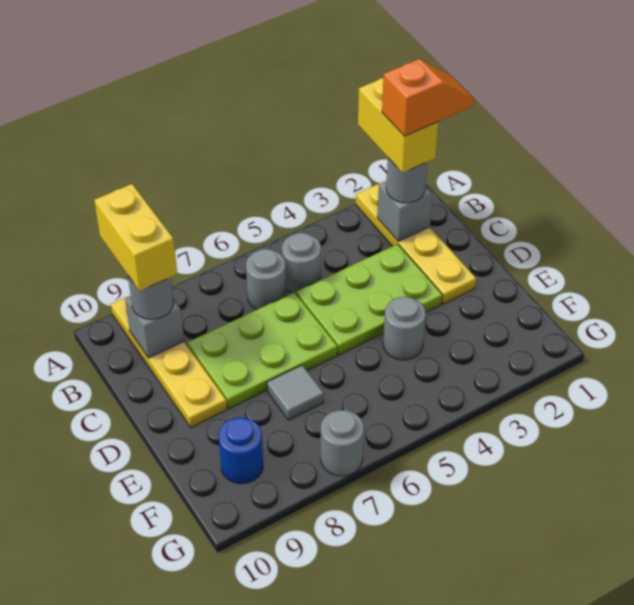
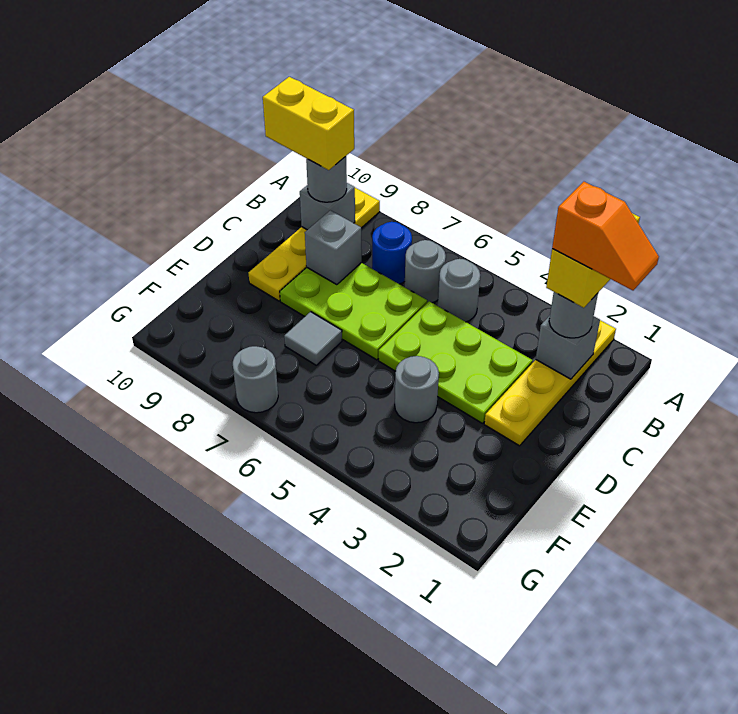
yellow 1x2 brick [94,184,177,291] -> yellow 1x2 brick turned to [263,77,354,170]
none -> grey 1x1 brick [305,210,362,285]
blue 1x1 round brick [219,417,263,484] -> blue 1x1 round brick moved to [372,222,412,284]

